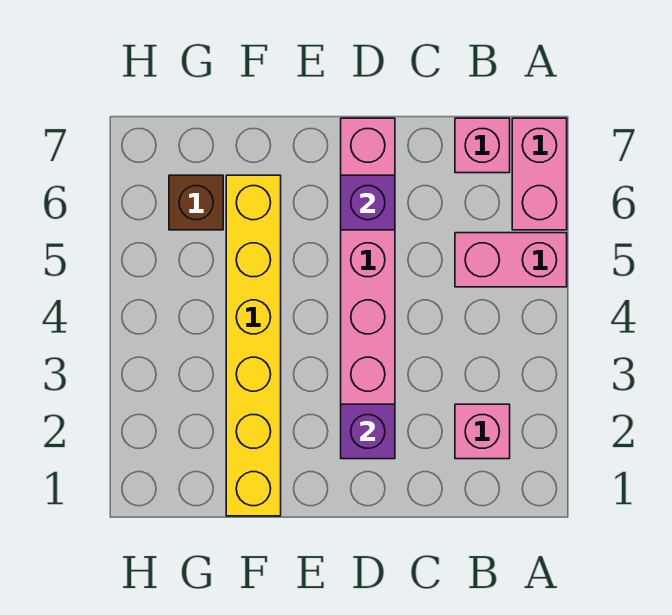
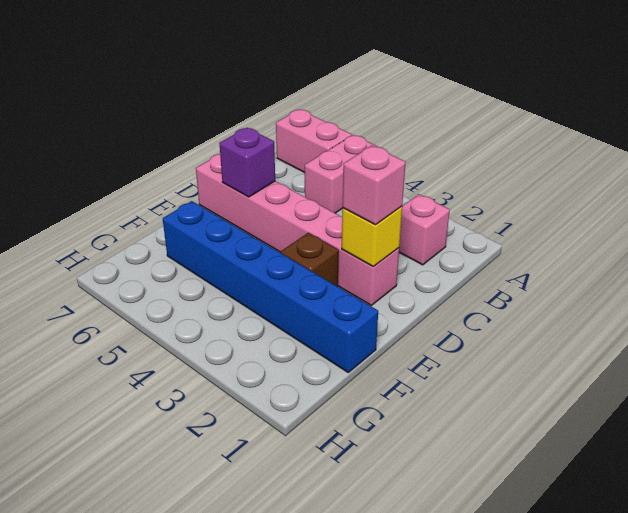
pink 1x1 brick [455,118,510,173] -> pink 1x1 brick moved to [343,146,406,225]
purple 1x1 brick [341,404,395,459] -> yellow 1x1 brick [342,206,402,267]
yellow 1x6 brick [226,175,281,516] -> blue 1x6 brick [163,201,378,372]
brown 1x1 brick [169,175,223,230] -> brown 1x1 brick moved to [281,233,339,287]

